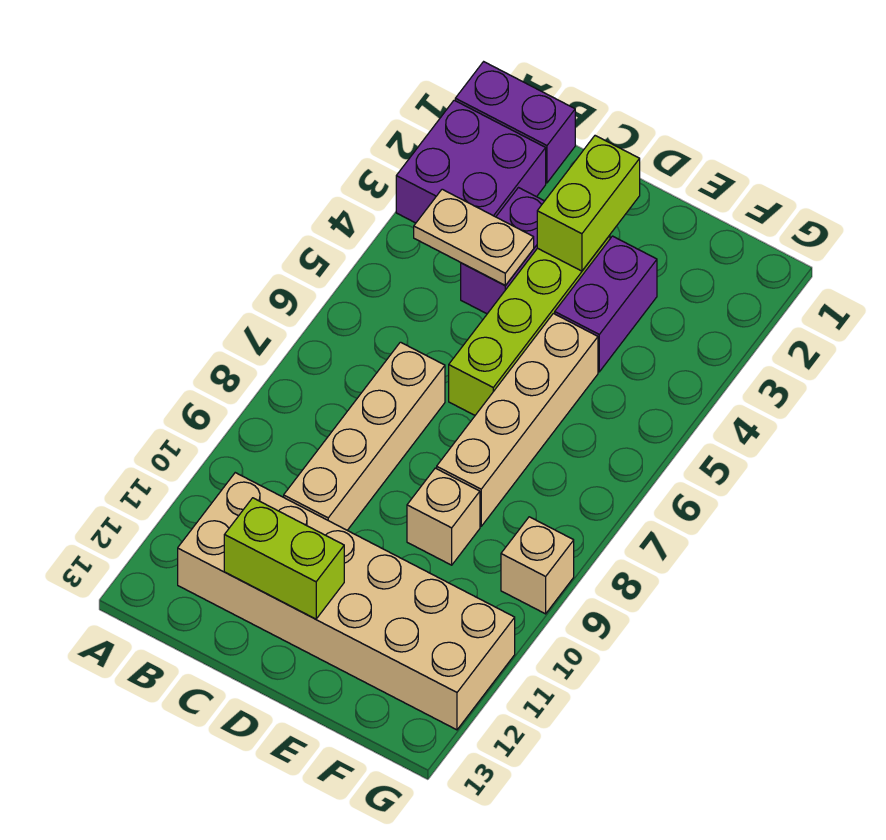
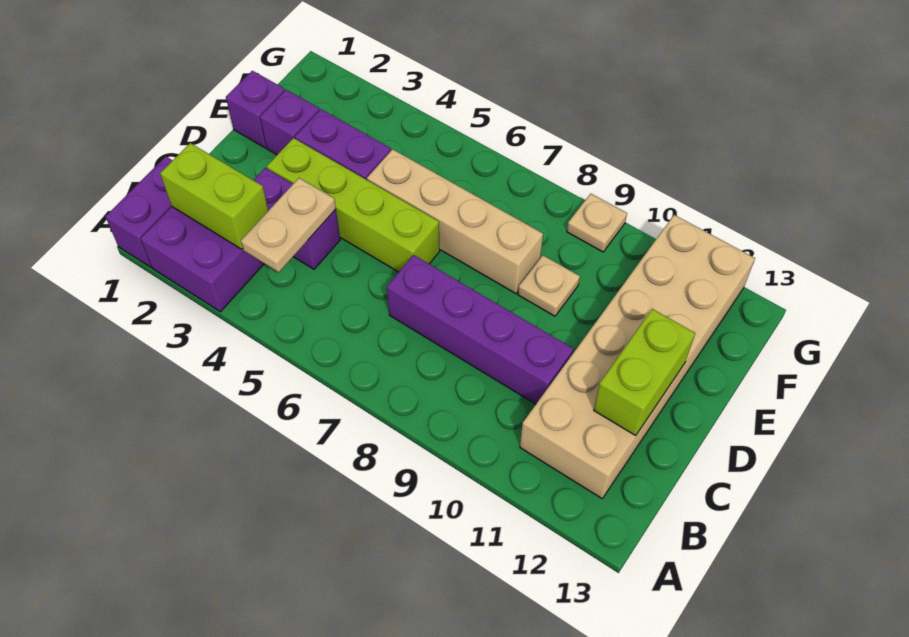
tan 1x4 brick [284,342,445,530] -> purple 1x4 brick [387,255,573,404]
lime 1x2 brick [537,136,640,271] -> lime 1x2 brick moved to [160,143,268,249]
none -> purple 1x1 brick [226,71,285,148]
none -> purple 1x1 brick [260,90,320,155]
tan 1x1 brick [407,468,480,565] -> tan 1x1 plate [518,255,580,316]
tan 1x1 brick [501,517,574,614] -> tan 1x1 plate [567,194,627,252]

